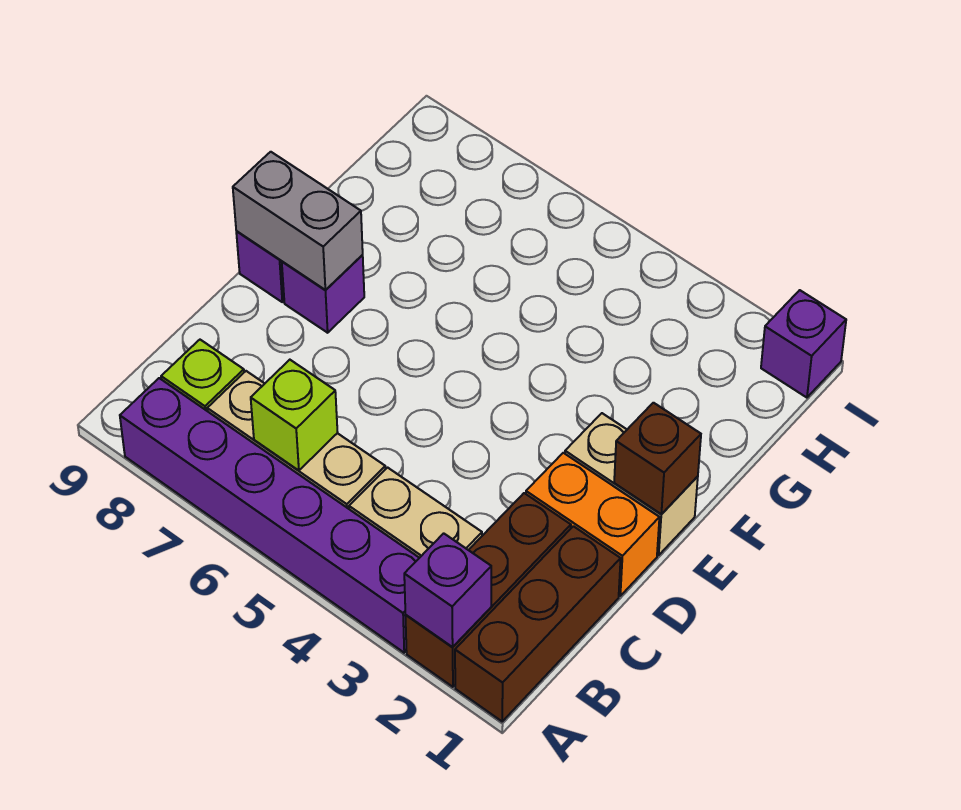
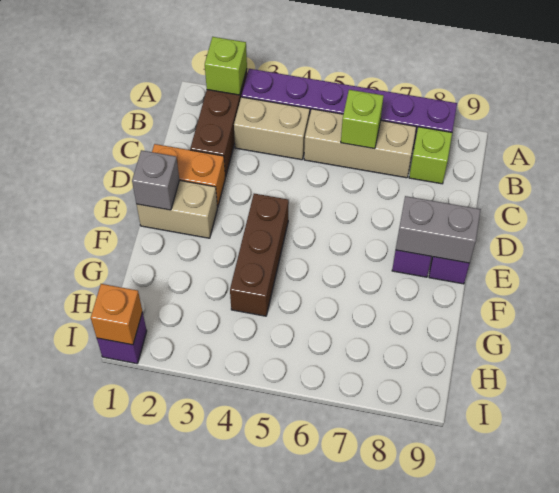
brown 1x3 brick [455,526,621,721] -> brown 1x3 brick moved to [230,194,289,316]
purple 1x1 brick [404,533,491,647] -> lime 1x1 brick [205,37,247,95]
brown 1x1 brick [614,403,701,514] -> grey 1x1 brick [132,150,179,210]
none -> orange 1x1 brick [91,284,142,345]

